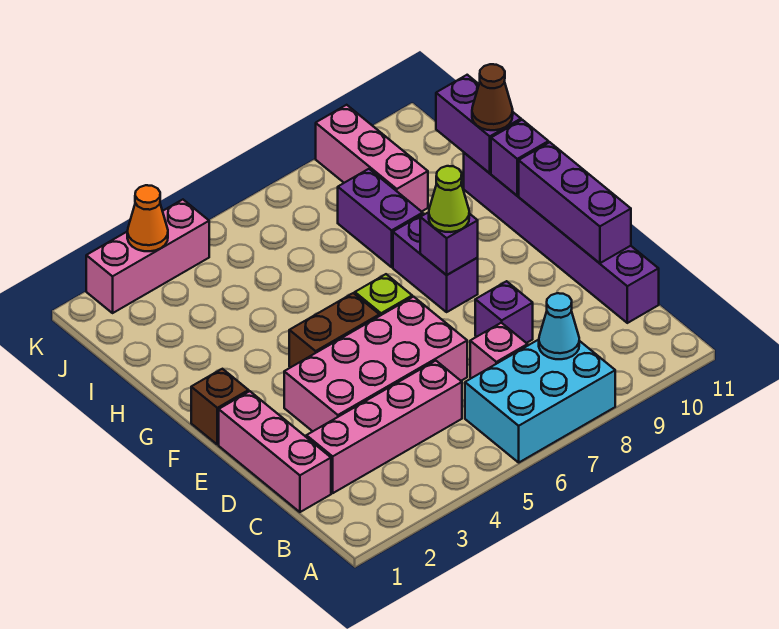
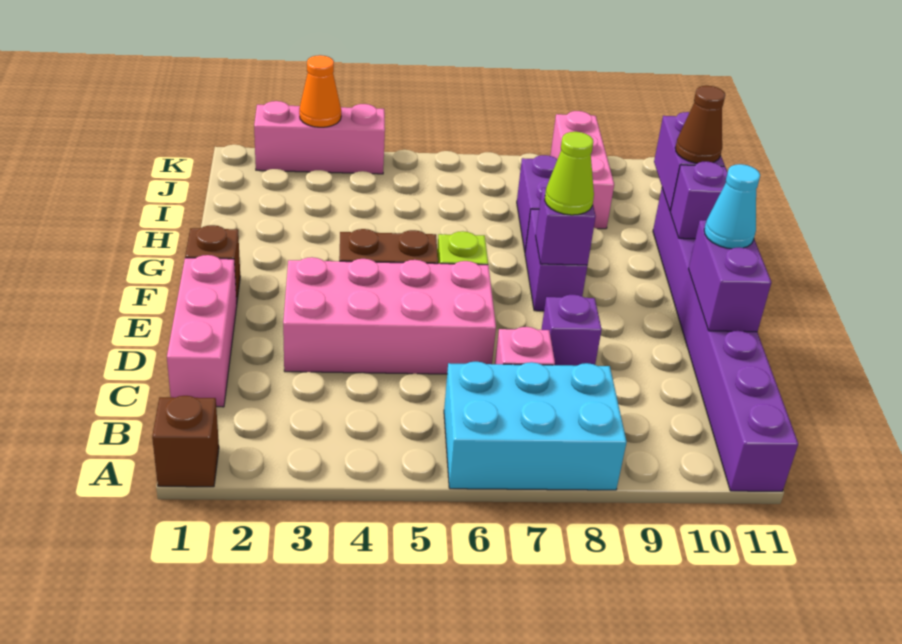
none -> brown 1x1 brick [152,396,219,487]
cyan 1x1 cone [539,293,579,359] -> cyan 1x1 cone moved to [704,164,760,249]
pink 1x4 brick [306,361,462,493] -> none
purple 1x6 brick [464,153,659,323] -> purple 1x8 brick [653,188,798,491]
purple 1x3 brick [519,142,631,263] -> purple 1x2 brick [689,220,771,332]

